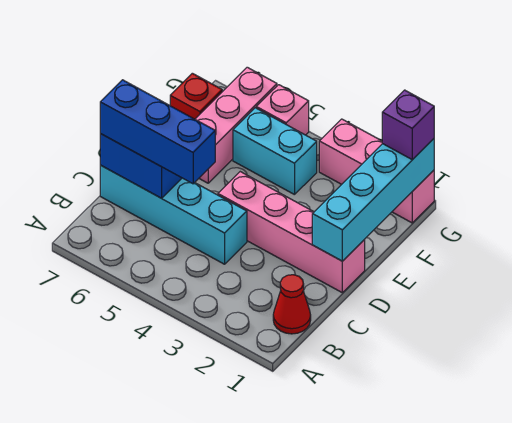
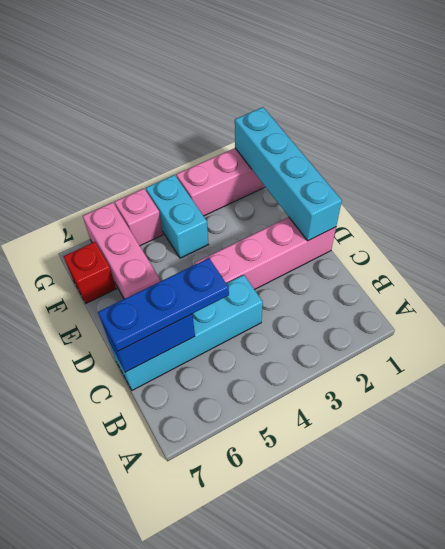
red 1x1 cone [273,275,311,334] -> none
blue 1x3 brick [100,80,215,184] -> blue 1x3 plate [98,258,229,351]
cyan 1x2 brick [233,108,317,195] -> cyan 1x2 brick turned to [146,175,208,258]
purple 1x1 brick [382,90,434,160] -> none

